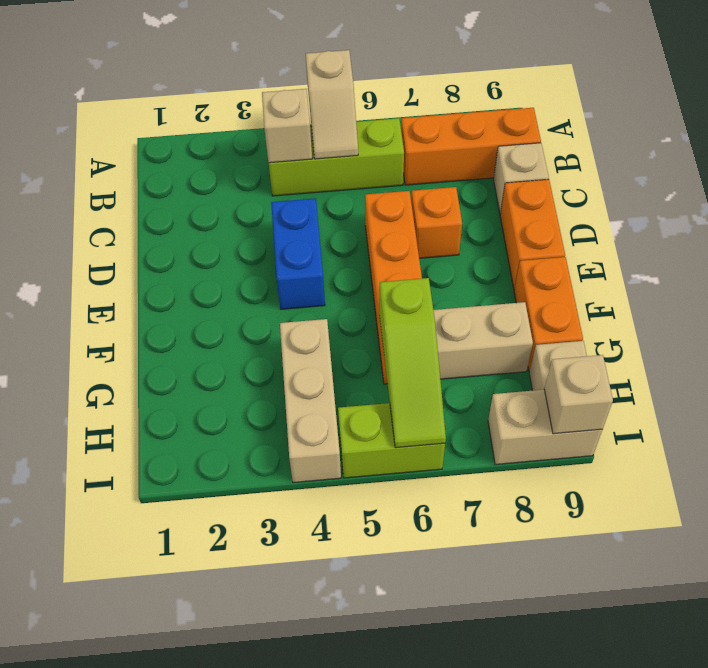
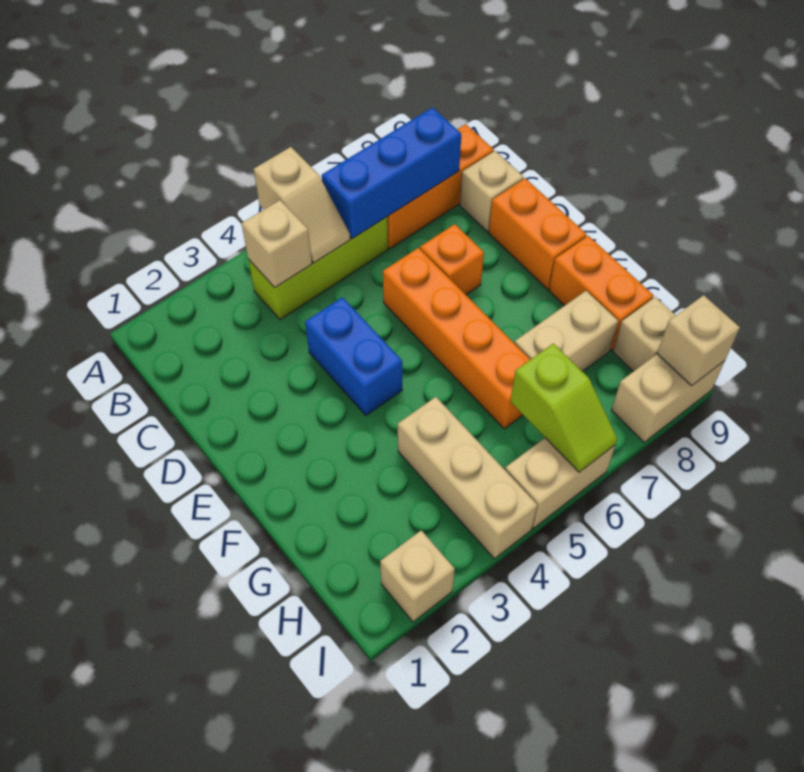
none -> blue 1x3 brick [322,107,461,239]
lime 1x3 slope [379,278,446,448] -> lime 1x2 slope [510,343,617,472]
none -> tan 1x1 brick [380,531,455,622]
lime 1x2 brick [338,403,445,478] -> tan 1x2 brick [505,438,615,528]

